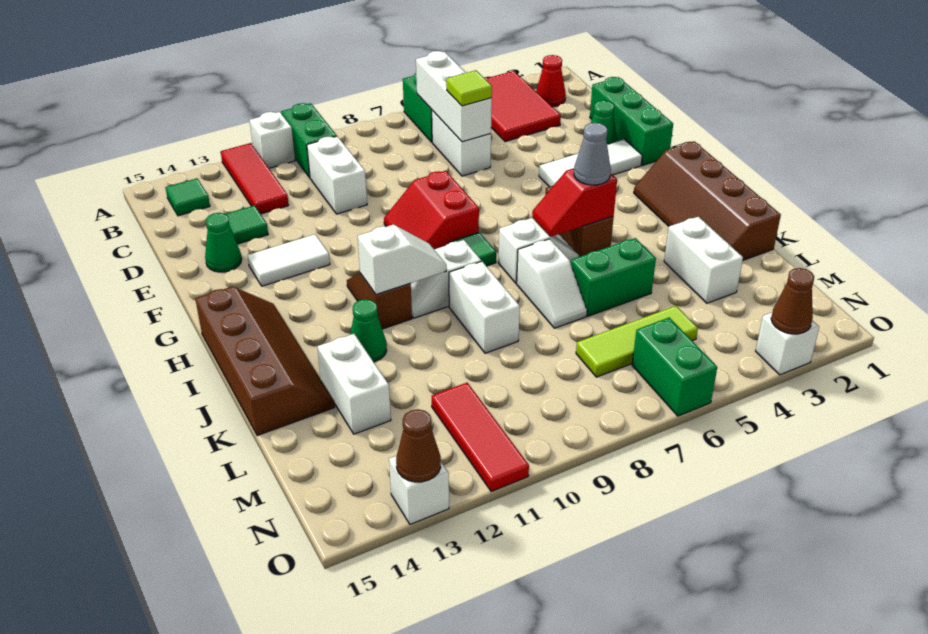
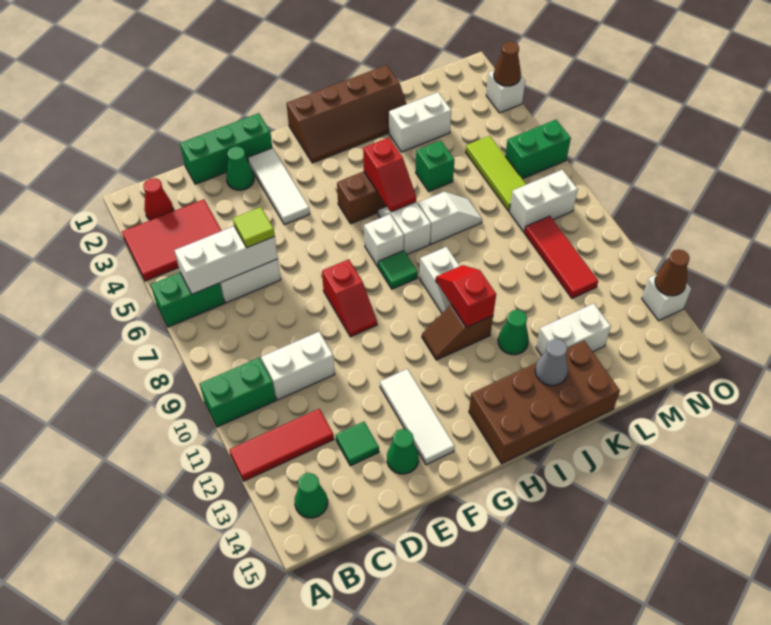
white 1x1 brick [250,112,295,168] -> white 1x1 brick moved to [364,214,404,267]
green 1x1 tile [165,178,210,216] -> green 1x1 cone [295,473,328,518]
red 2x2 slope [384,171,479,249] -> red 1x2 slope [322,259,377,337]
white 1x2 tile [248,234,330,286] -> white 1x3 tile [380,369,455,465]
brown 2x4 slope [195,286,335,436] -> brown 2x4 brick [469,341,620,464]
grey 1x1 cone [574,123,611,185] -> grey 1x1 cone moved to [535,339,568,386]
white 1x2 slope [358,225,446,295] -> red 1x2 slope [435,265,496,327]
white 1x2 brick [449,261,520,353] -> white 1x2 brick moved to [509,170,578,232]
green 1x2 brick [571,238,656,316] -> green 1x1 brick [416,141,454,191]
red 1x3 tile [432,383,529,492] -> red 1x3 tile turned to [525,216,598,298]

